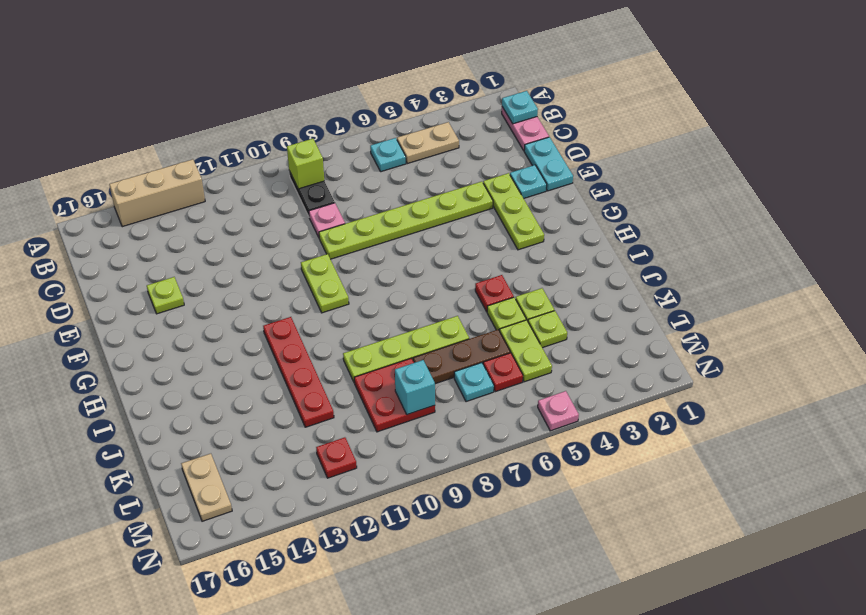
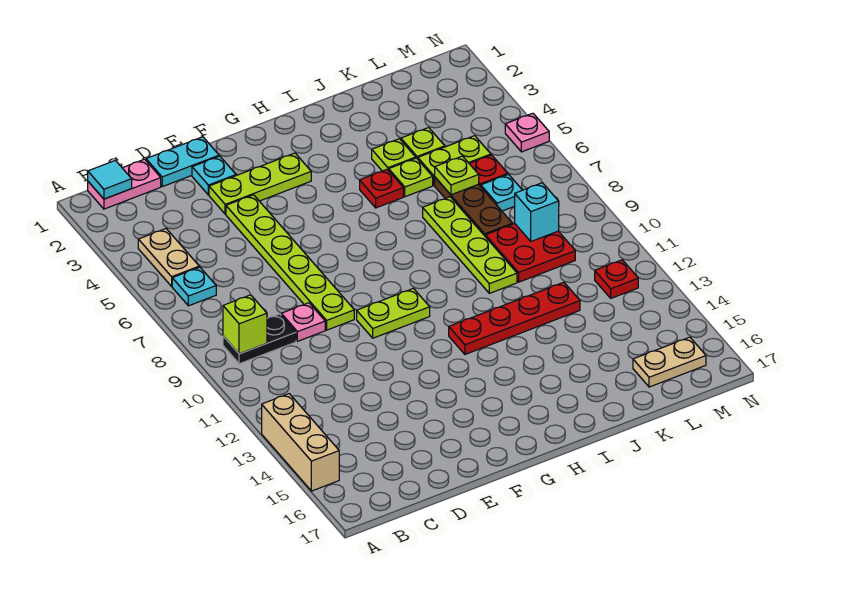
cyan 1x1 plate [502,91,538,124] -> cyan 1x1 tile [88,160,132,199]
lime 1x1 plate [147,277,184,314] -> lime 1x1 plate moved to [435,156,479,195]

